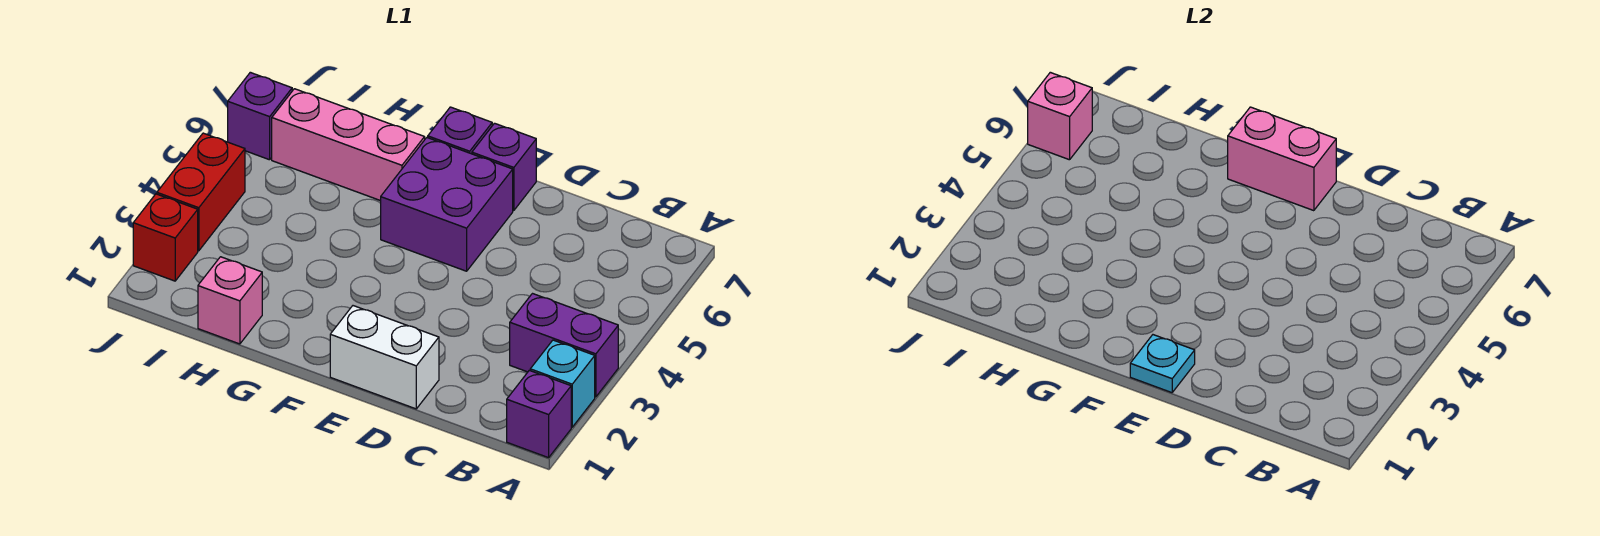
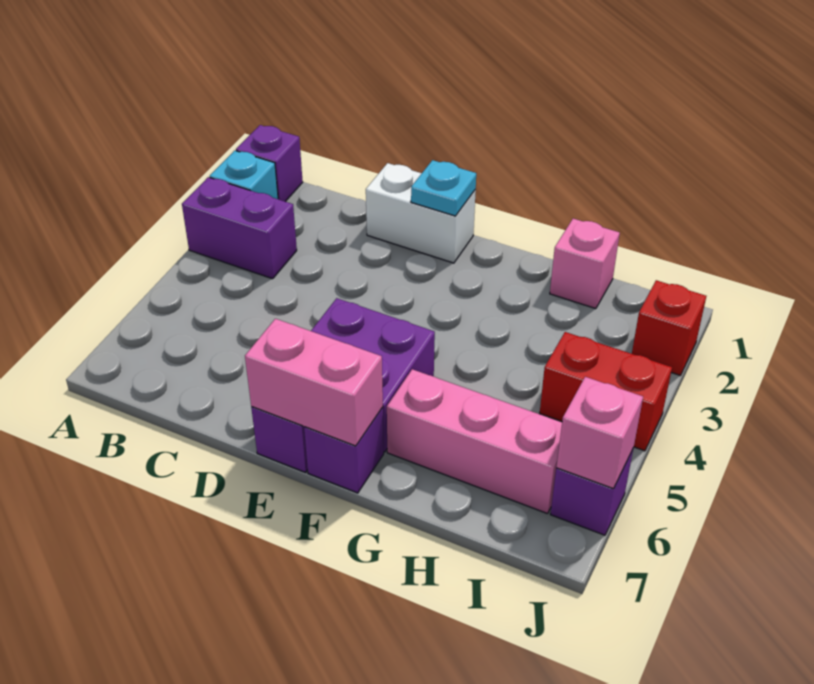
red 1x2 brick [157,133,245,251] -> red 1x2 brick turned to [540,332,672,451]

